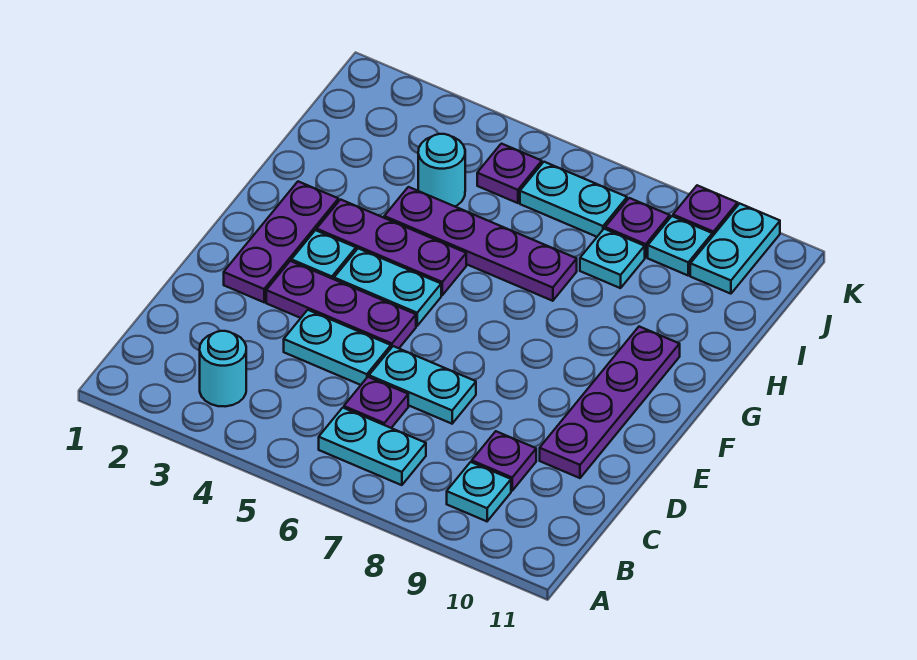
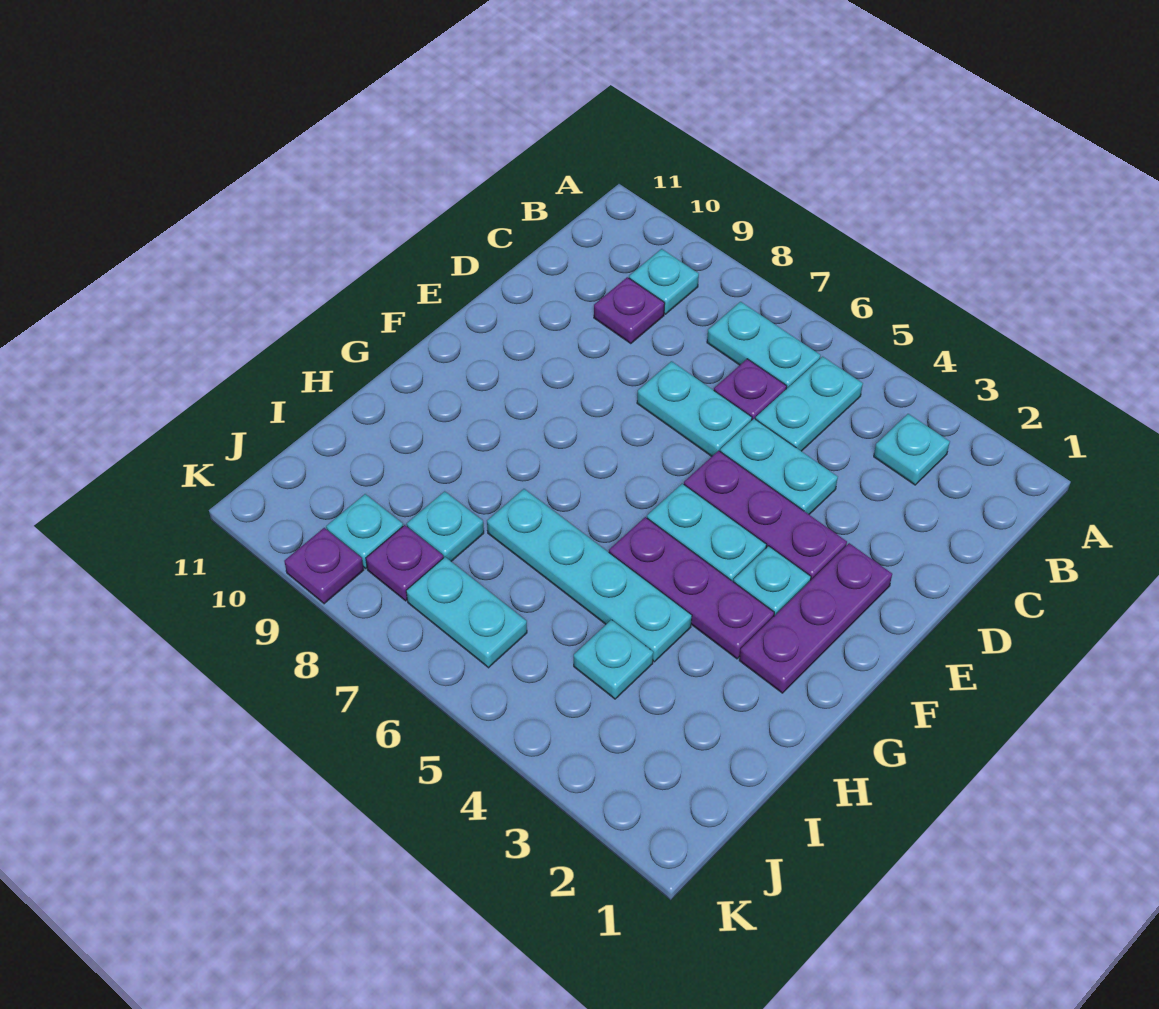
cyan 1x1 round brick [200,331,246,406] -> cyan 1x1 plate [874,414,950,485]
purple 1x4 plate [540,327,680,478] -> none
purple 1x4 plate [384,187,577,301] -> cyan 1x4 plate [487,489,692,662]
cyan 1x1 round brick [418,134,465,206] -> cyan 1x1 plate [574,620,653,699]
purple 1x1 plate [477,144,542,203] -> none
cyan 1x2 plate [690,204,780,294] -> cyan 1x2 plate moved to [756,356,863,451]

